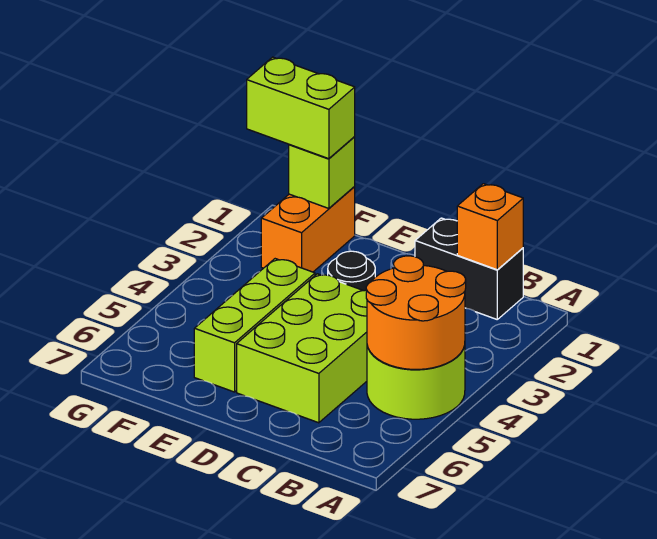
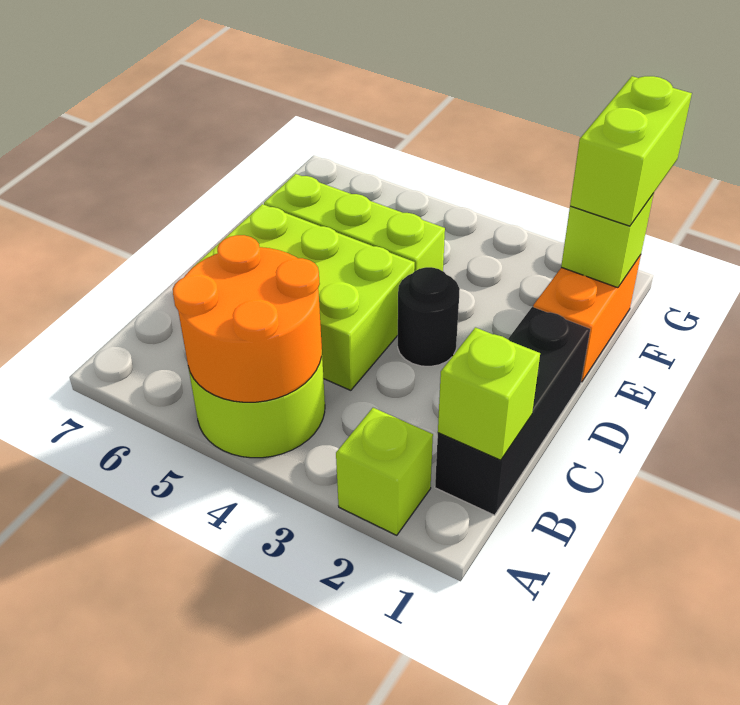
none -> lime 1x1 brick [336,408,433,535]
black 1x2 brick [415,218,523,319] -> black 1x3 brick [435,307,590,515]
orange 1x1 brick [457,184,523,270] -> lime 1x1 brick [438,327,540,460]
orange 1x2 brick [261,186,355,272] -> orange 1x2 brick turned to [533,255,641,382]

